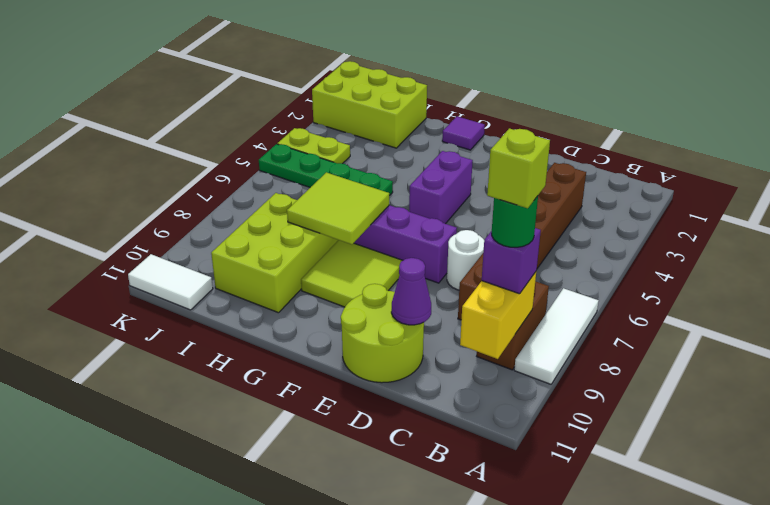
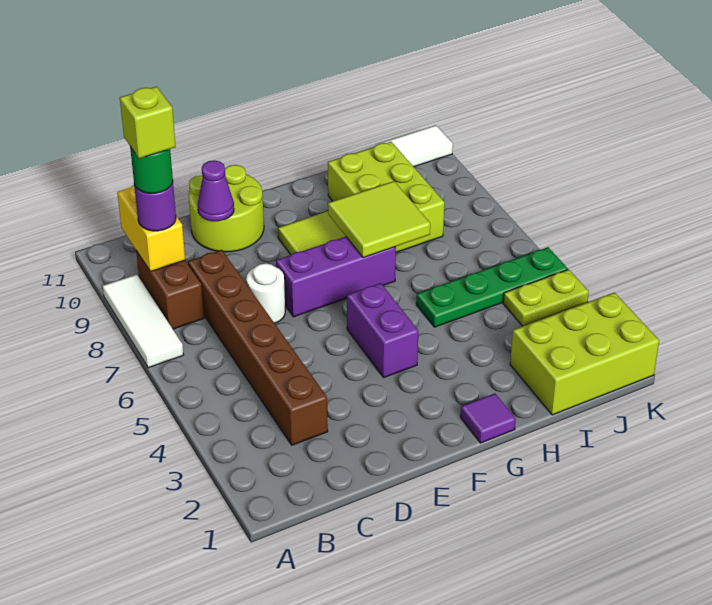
purple 1x1 brick [482,228,541,294] -> purple 1x1 round brick [134,182,176,231]

